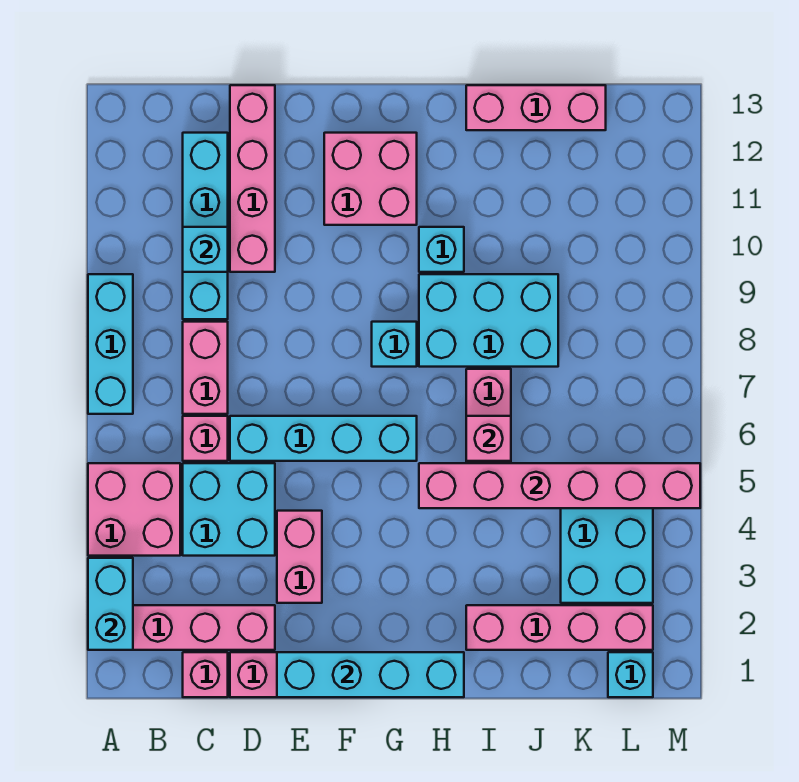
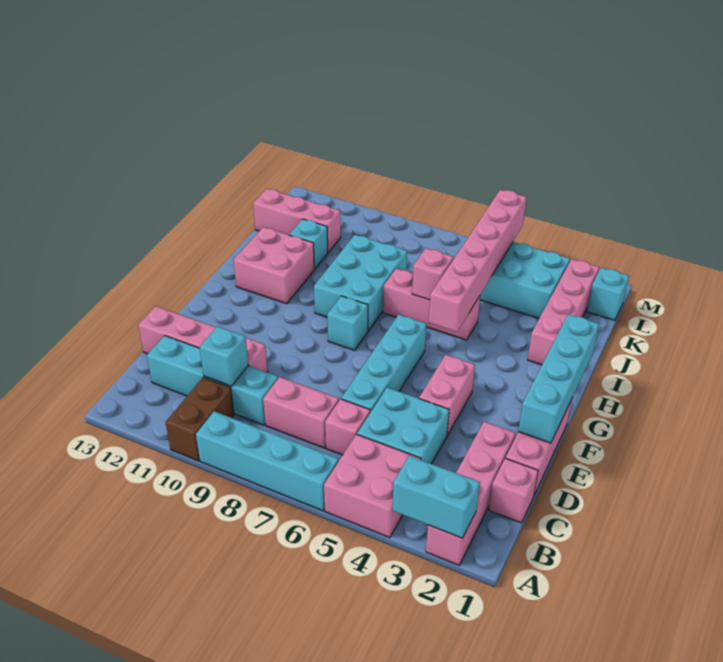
cyan 1x3 brick [88,274,133,414] -> cyan 1x4 brick [196,411,339,511]
none -> brown 1x2 brick [166,378,234,461]
pink 1x2 brick [277,511,322,603] -> pink 1x2 brick turned to [419,355,475,435]
pink 2x2 brick [324,133,417,225] -> pink 2x2 brick moved to [234,227,314,304]
cyan 1x1 brick [419,227,464,272] -> cyan 1x1 brick moved to [289,219,328,269]
pink 1x3 brick [466,85,606,130] -> pink 1x3 brick turned to [253,189,341,252]

